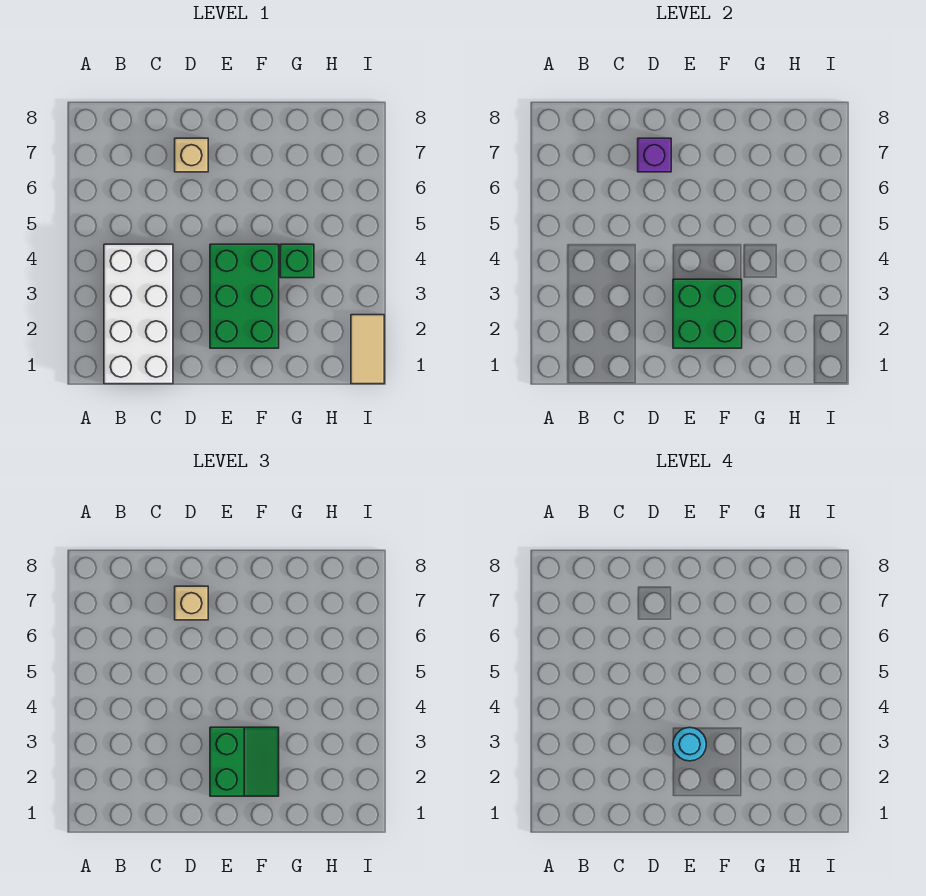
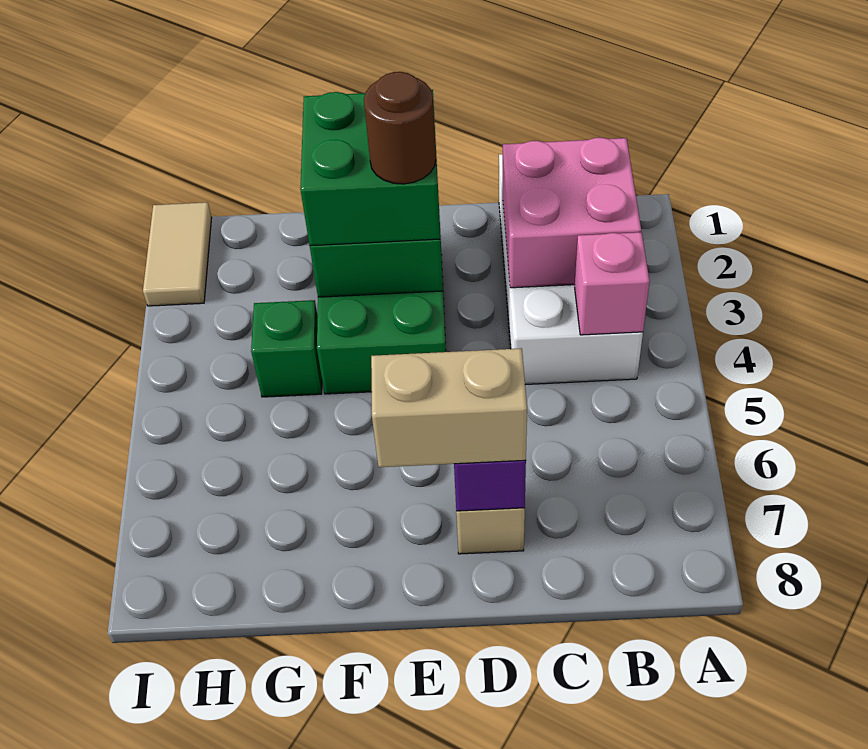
none -> pink 2x2 brick [503,138,641,288]
none -> pink 1x1 brick [575,232,650,335]
tan 1x1 brick [175,586,208,620] -> tan 1x2 brick [371,348,527,467]
green 2x2 slope [210,727,279,796] -> green 2x2 brick [300,90,440,246]
cyan 1x1 round brick [673,727,706,761] -> brown 1x1 round brick [364,72,436,184]

